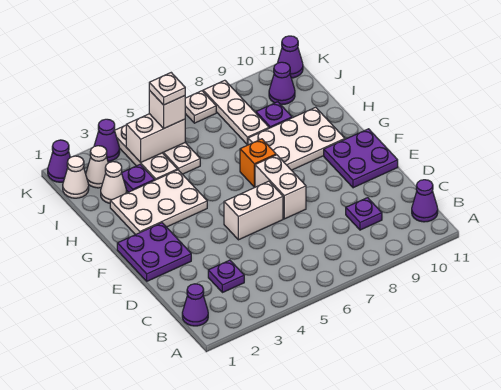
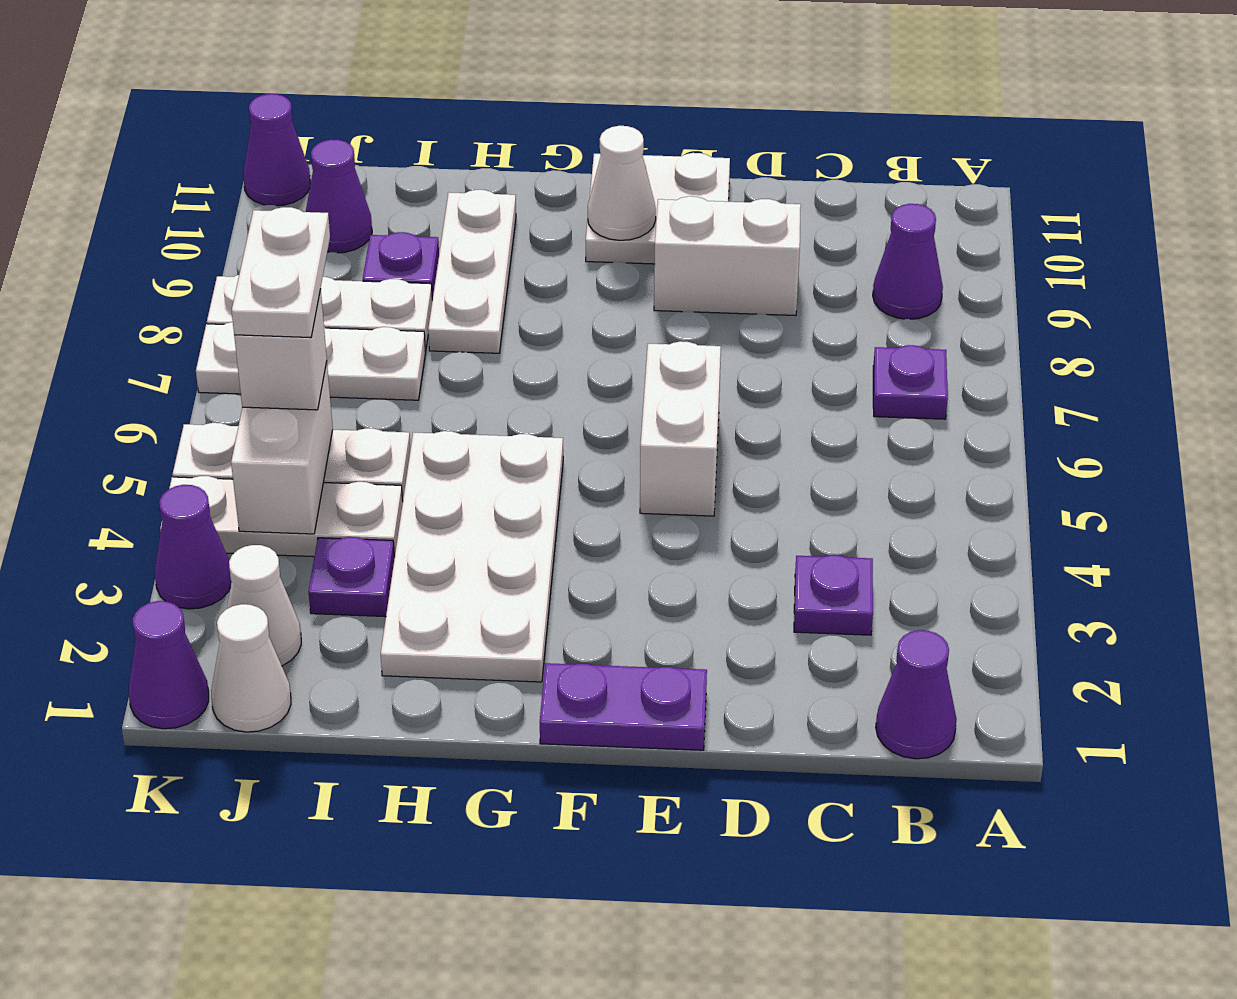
purple 1x1 cone [412,180,438,222] -> purple 1x1 cone moved to [873,204,943,319]
purple 1x1 plate [346,198,382,230] -> purple 1x1 plate moved to [873,345,948,419]
purple 2x2 plate [117,223,191,281] -> purple 1x2 plate [540,663,707,750]
white 1x2 brick [255,155,306,219] -> white 1x2 brick moved to [654,196,801,315]
purple 2x2 plate [324,129,398,188] -> white 2x2 plate [586,153,730,264]
white 2x3 plate [110,170,207,235] -> white 2x4 plate [381,431,563,682]
orange 1x1 brick [240,139,276,187] -> none
white 2x3 plate [248,107,345,170] -> white 1x3 plate [428,190,516,353]
white 1x1 cone [101,162,127,203] -> white 1x1 cone moved to [588,126,656,240]
white 1x1 plate [149,73,185,105] -> white 1x2 plate [232,207,330,338]
white 1x1 plate [185,91,216,123] -> white 1x3 plate [196,322,426,400]

